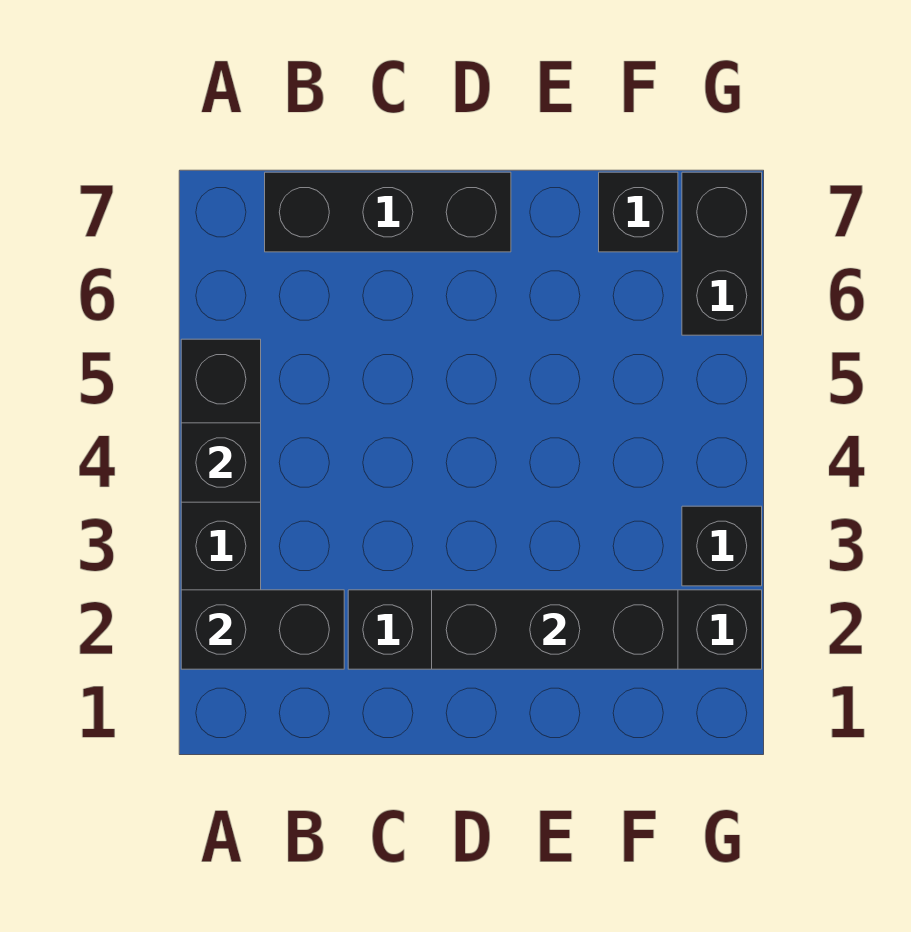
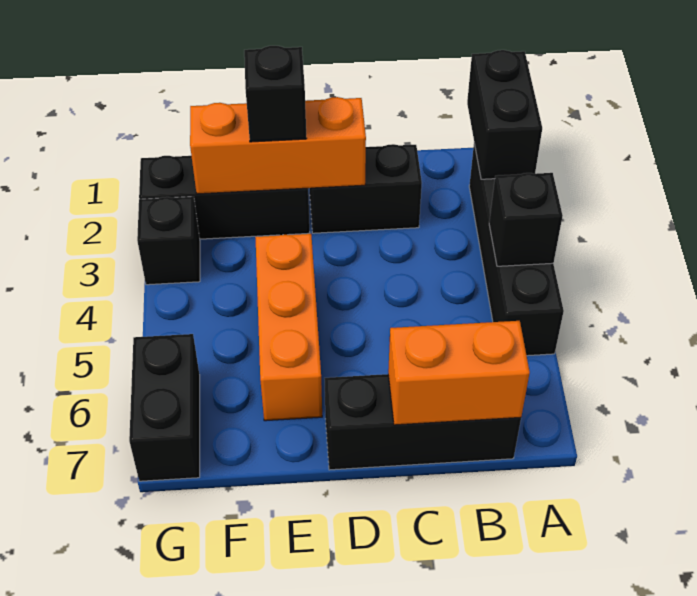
black 1x2 brick [181,590,344,669] -> black 1x2 brick turned to [467,50,542,179]
none -> orange 1x2 brick [388,321,530,425]
black 1x3 brick [432,590,678,669] -> orange 1x3 brick [190,97,366,194]
none -> orange 1x3 brick [255,234,322,421]
black 1x1 brick [599,172,678,252] -> black 1x1 brick moved to [244,46,307,142]

